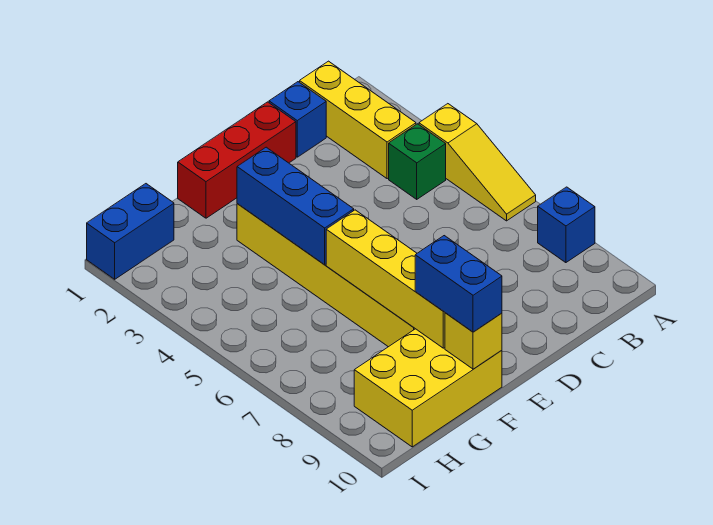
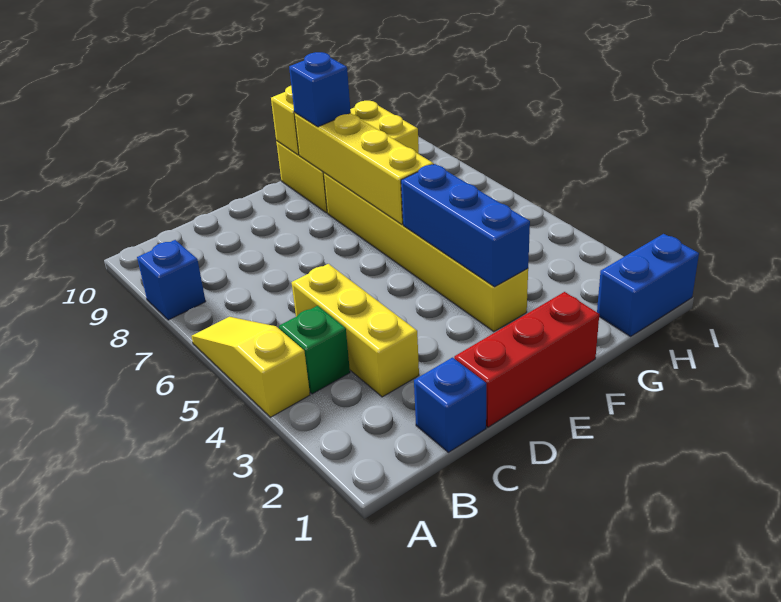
yellow 1x3 brick [300,61,416,179] -> yellow 1x3 brick moved to [292,264,419,397]
blue 1x2 brick [415,236,502,332] -> blue 1x1 brick [289,52,351,127]

